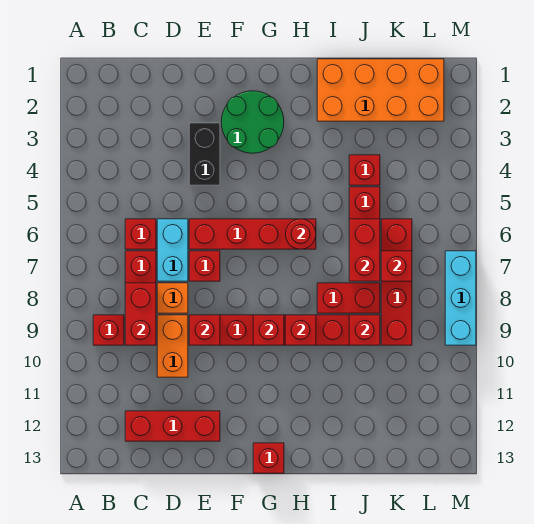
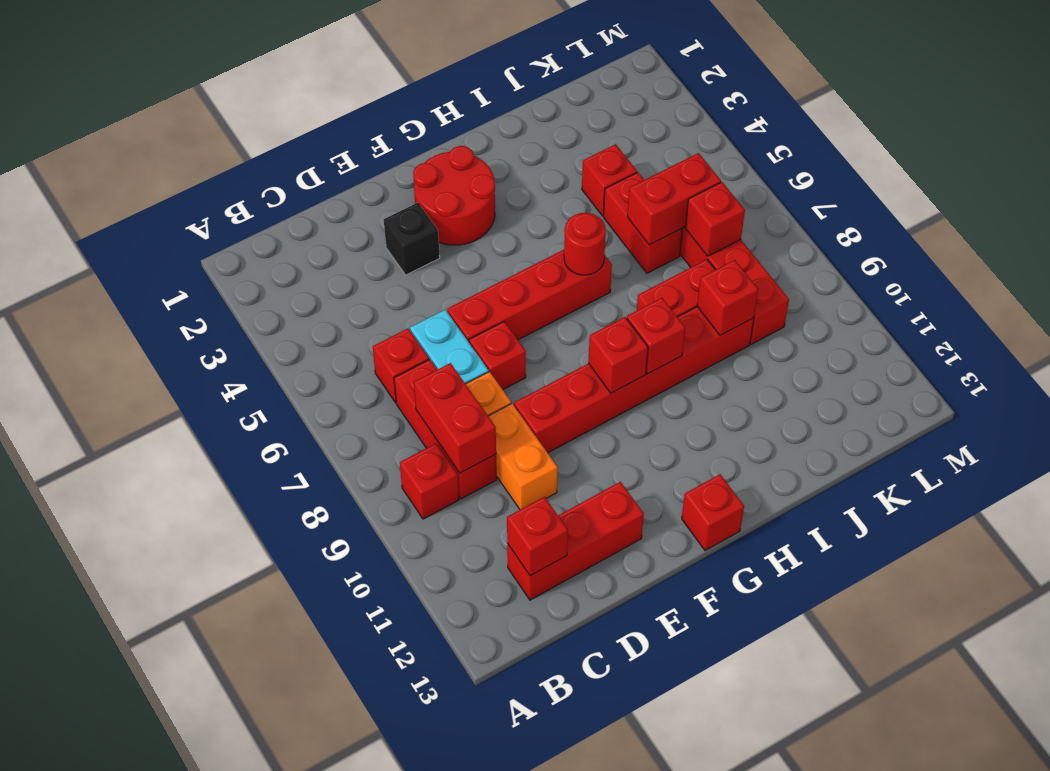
black 1x2 brick [189,123,220,185] -> black 1x1 brick [384,203,440,275]
red 1x1 brick [189,315,220,345] -> red 1x1 brick moved to [507,497,568,576]
green 2x2 round brick [221,91,284,153] -> red 2x2 round brick [413,146,495,245]
orange 2x4 brick [317,59,444,121] -> none
red 1x2 brick [349,219,380,281] -> red 1x2 brick turned to [627,153,721,245]
cyan 1x3 brick [445,251,476,345] -> none

